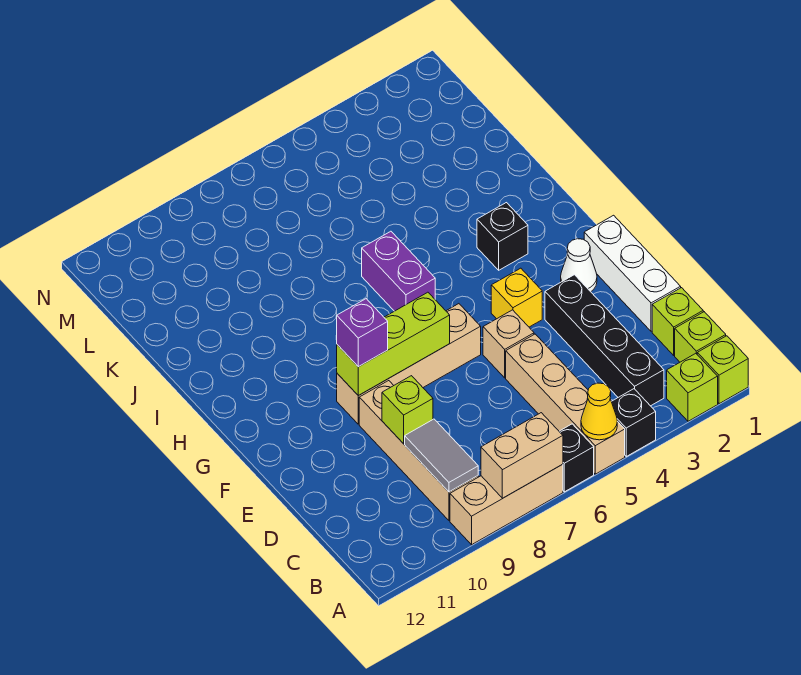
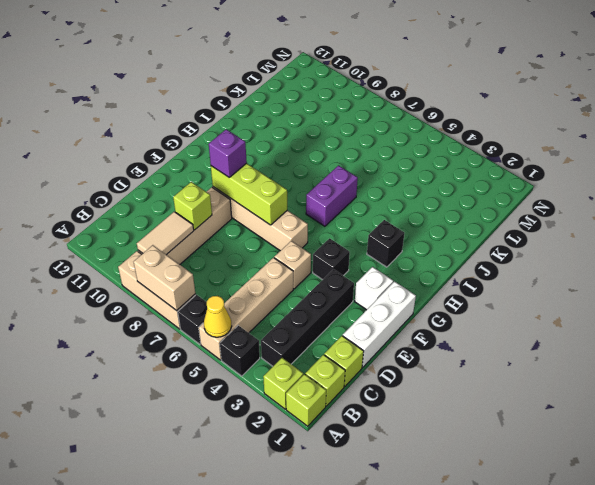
grey 1x2 tile [405,419,478,492] -> tan 1x2 tile [137,212,194,255]
white 1x1 cone [561,239,597,292] -> white 1x1 brick [355,267,393,310]
yellow 1x1 brick [491,268,542,327] -> black 1x1 brick [313,238,350,280]

